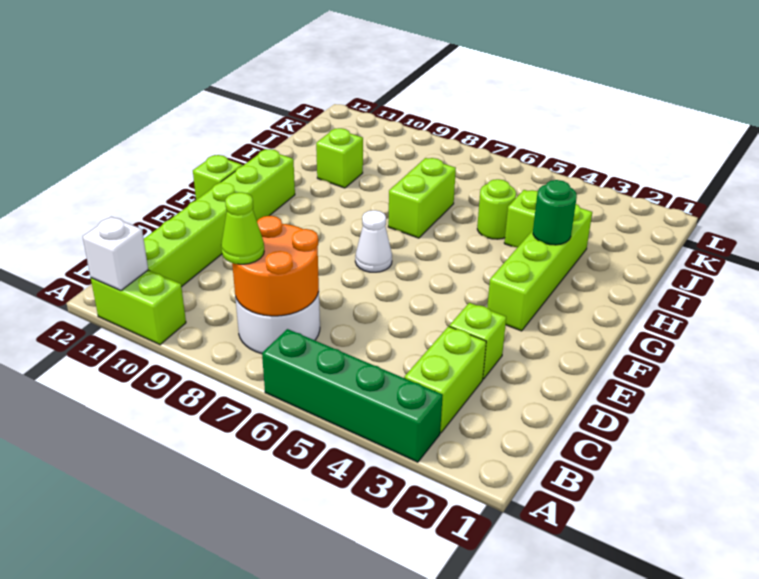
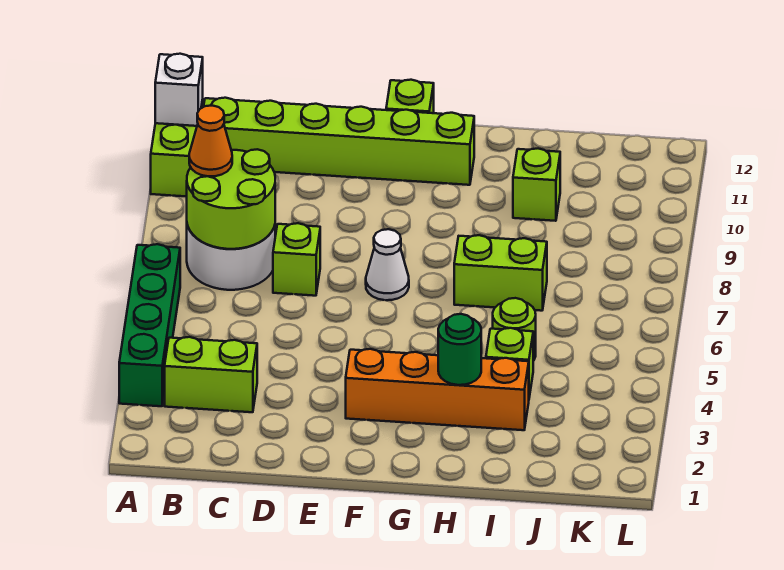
orange 2x2 round brick [232,216,319,316] -> lime 2x2 round brick [187,149,275,249]
lime 1x1 cone [221,192,264,264] -> orange 1x1 cone [189,106,232,176]
lime 1x1 brick [449,303,506,379] -> lime 1x1 brick moved to [273,223,320,296]
lime 1x4 brick [487,204,592,331] -> orange 1x4 brick [346,349,529,430]

